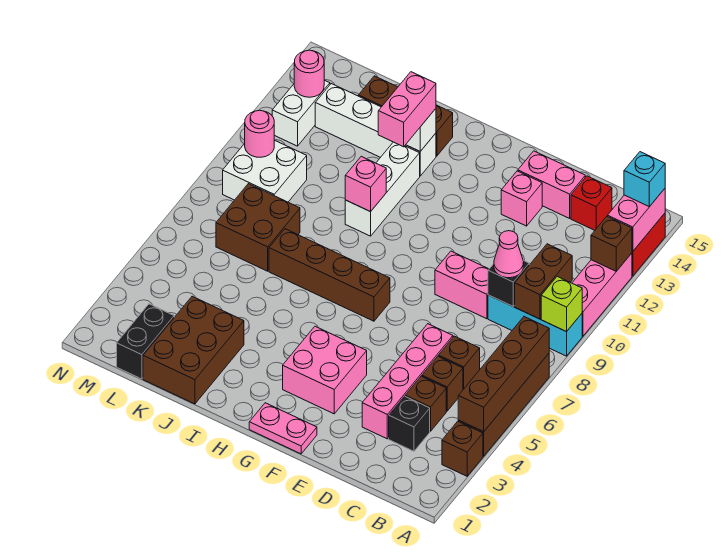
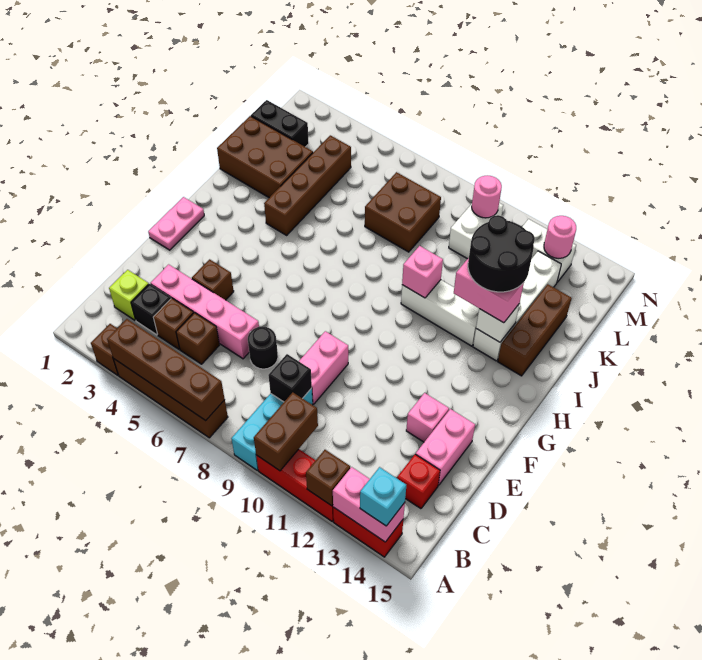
lime 1x1 brick [541,276,582,332] -> lime 1x1 brick moved to [109,270,149,320]
pink 1x3 brick [572,253,632,336] -> red 1x3 brick [256,449,334,521]
brown 1x2 brick [515,244,572,319] -> brown 1x2 brick turned to [254,392,318,471]
brown 1x1 brick [438,336,480,389] -> brown 1x1 brick moved to [192,259,234,300]
pink 1x1 cone [494,231,524,278] -> none
none -> black 1x1 round brick [248,327,278,369]
pink 2x2 brick [283,326,367,414] -> none
brown 1x4 brick [269,229,390,321] -> brown 1x4 brick moved to [264,135,351,235]
none -> black 2x2 round brick [468,215,535,292]
white 2x2 brick [223,140,307,202] -> white 1x2 brick [449,203,503,259]

